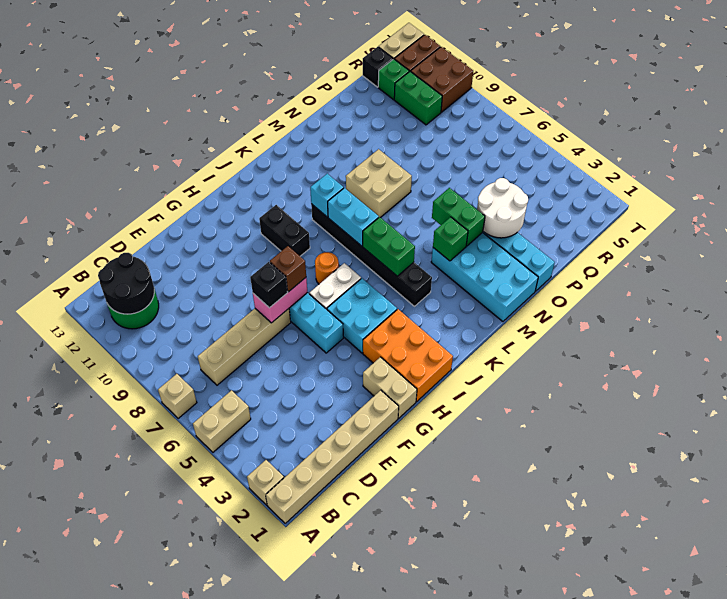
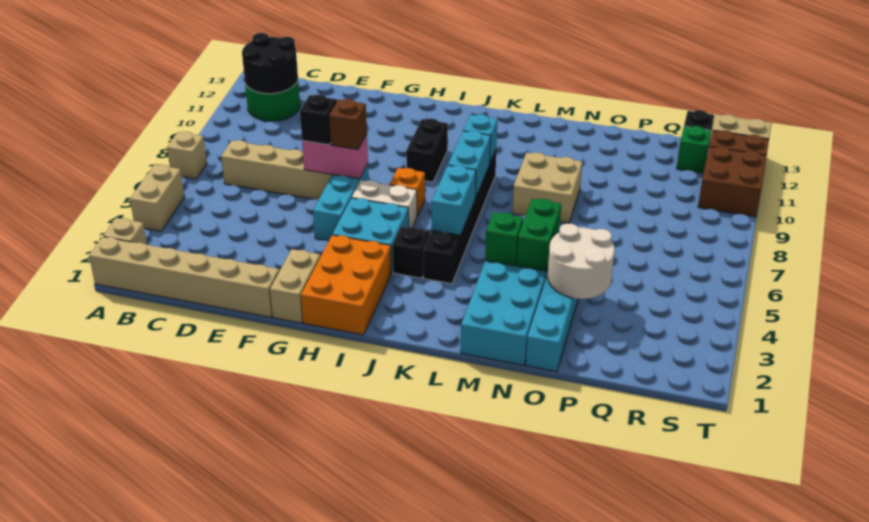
tan 1x2 brick [193,390,251,452] -> tan 1x2 brick turned to [130,165,184,231]
orange 1x1 round brick [315,252,339,284] -> orange 1x1 brick [390,168,425,216]
none -> black 1x1 brick [393,226,430,278]
green 1x2 brick [363,217,415,276] -> cyan 1x2 brick [432,165,476,235]
green 1x2 brick [394,72,442,125] -> none

